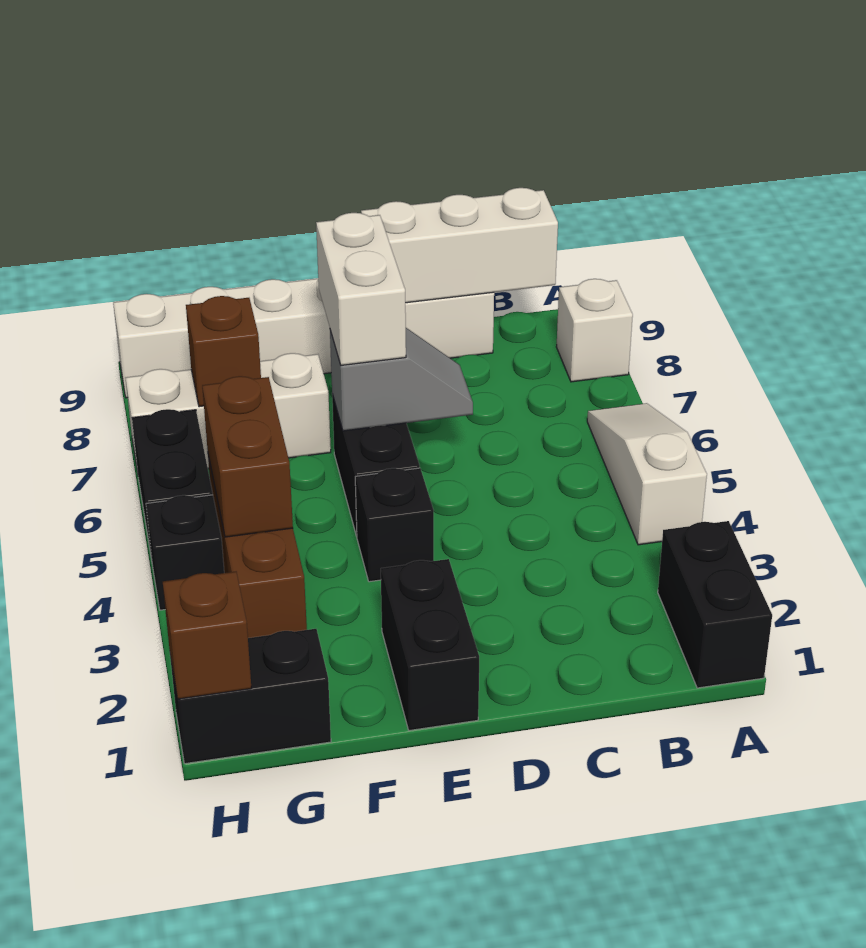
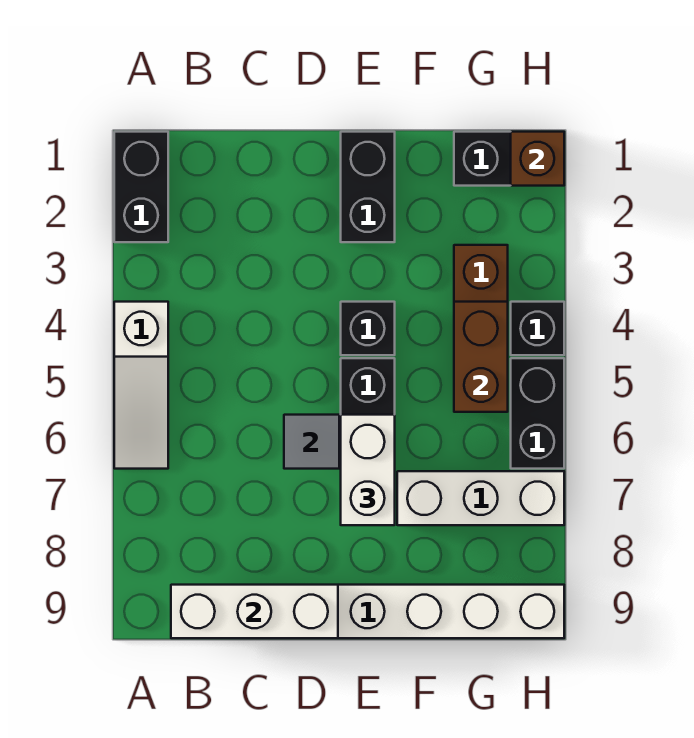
white 1x1 brick [556,279,633,382] -> none
brown 1x1 brick [186,296,261,407] -> none

